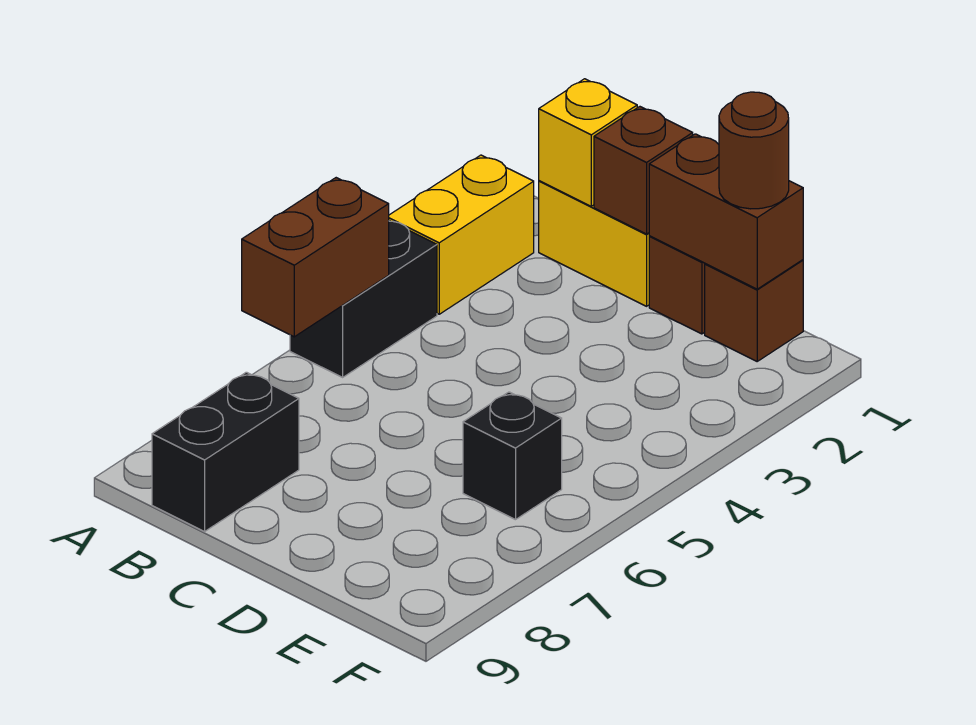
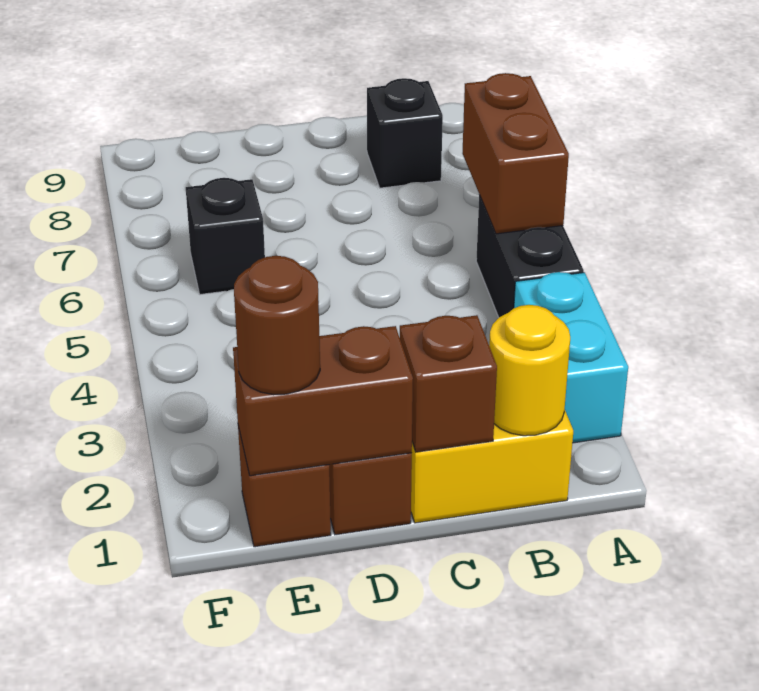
yellow 1x2 brick [389,155,534,314] -> cyan 1x2 brick [514,272,628,443]
yellow 1x1 brick [539,79,637,206] -> yellow 1x1 round brick [489,305,570,436]
black 1x2 brick [152,372,299,532] -> black 1x1 brick [367,78,443,188]

